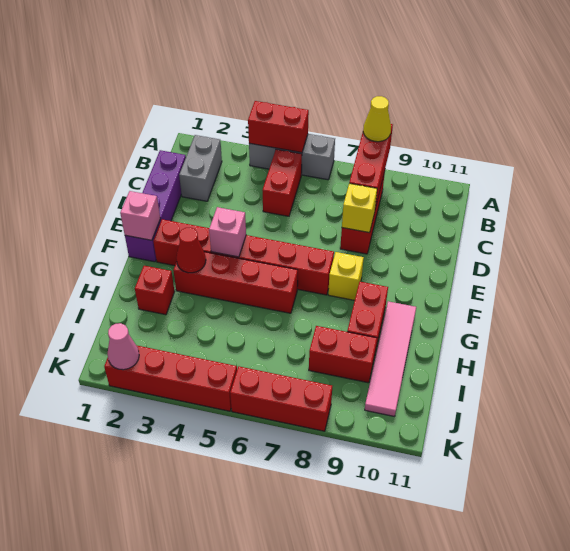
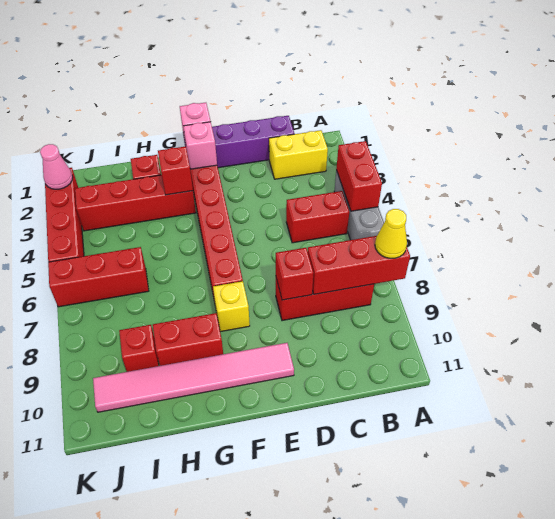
grey 1x2 brick [179,135,222,201] -> yellow 1x2 brick [269,130,328,179]
yellow 1x1 brick [342,183,377,233] -> red 1x1 brick [276,248,313,300]
pink 1x1 brick [209,207,246,257] -> pink 1x1 brick moved to [183,122,217,169]
red 1x4 brick [173,252,298,313] -> red 1x4 brick turned to [75,175,196,231]
red 1x1 cone [176,228,206,273] -> red 1x1 brick [158,146,193,195]
pink 1x4 tile [365,301,416,416] -> pink 1x6 tile [93,343,294,412]
red 1x2 brick [309,326,377,383] -> red 1x1 brick [119,325,159,372]
red 1x3 brick [230,366,332,431] -> red 1x3 brick turned to [48,247,149,307]

